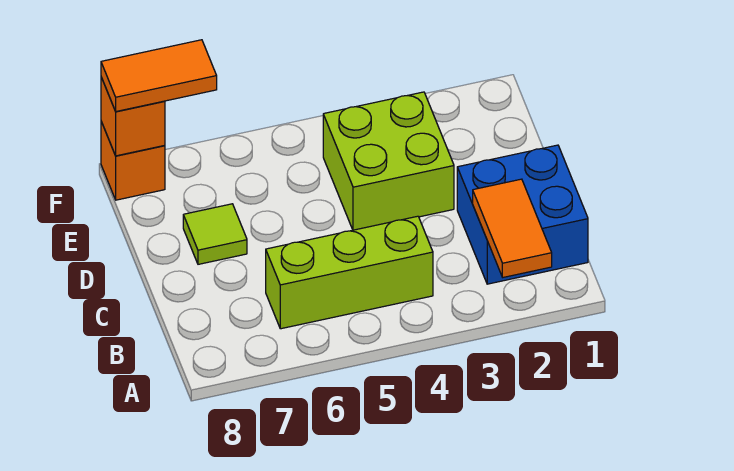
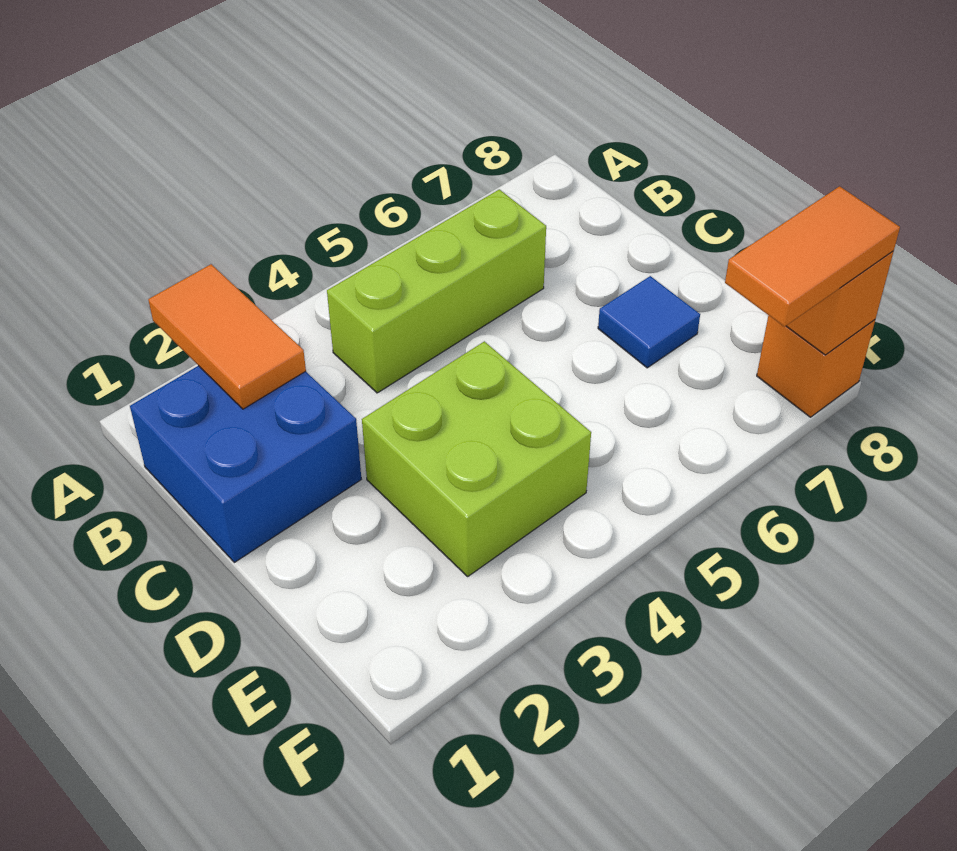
lime 1x1 tile [183,204,247,264] -> blue 1x1 tile [598,276,700,368]

